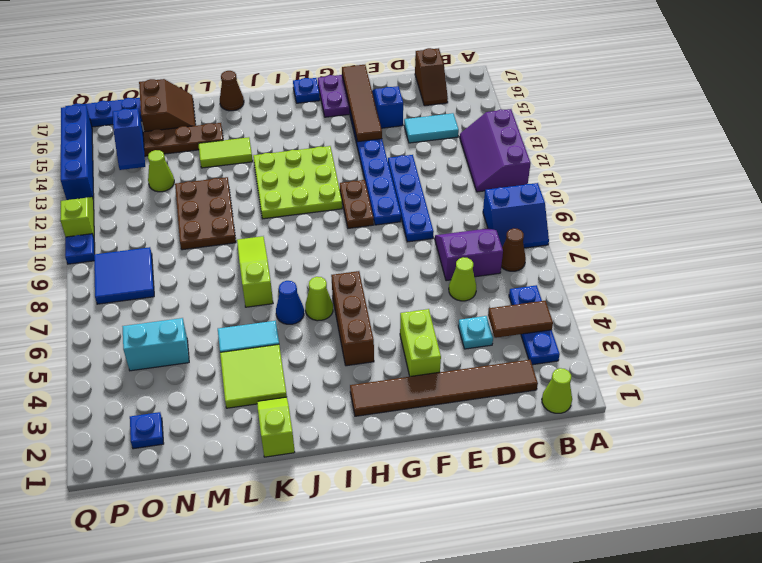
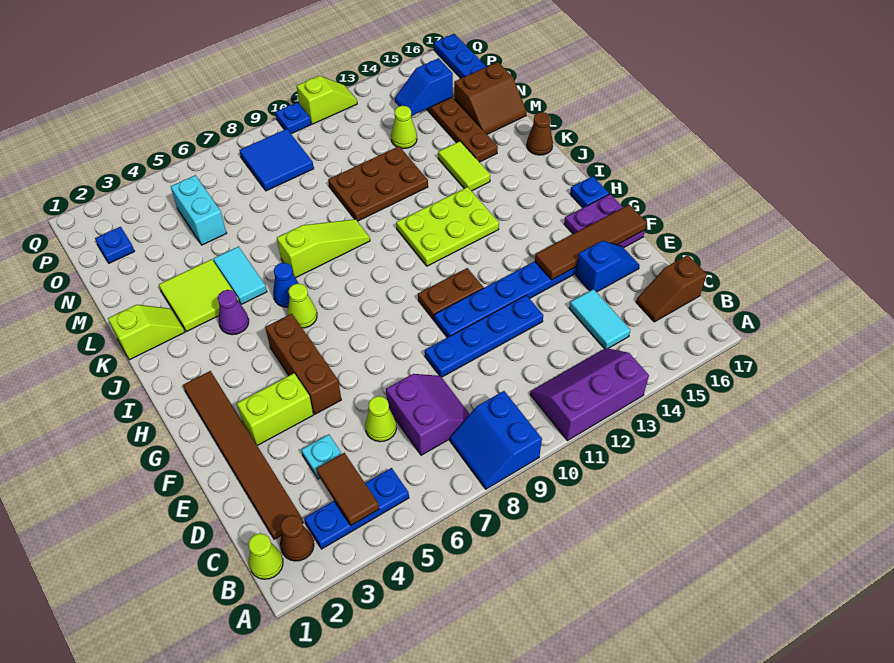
brown 1x1 cone [501,228,526,271] -> brown 1x1 cone moved to [280,515,314,561]
brown 1x3 brick [331,271,374,366] -> brown 1x3 brick turned to [265,314,341,414]
lime 3x3 plate [253,146,342,219] -> lime 2x3 plate [396,187,499,266]
none -> purple 1x1 cone [218,290,249,335]
blue 1x4 brick [61,105,94,200] -> none

